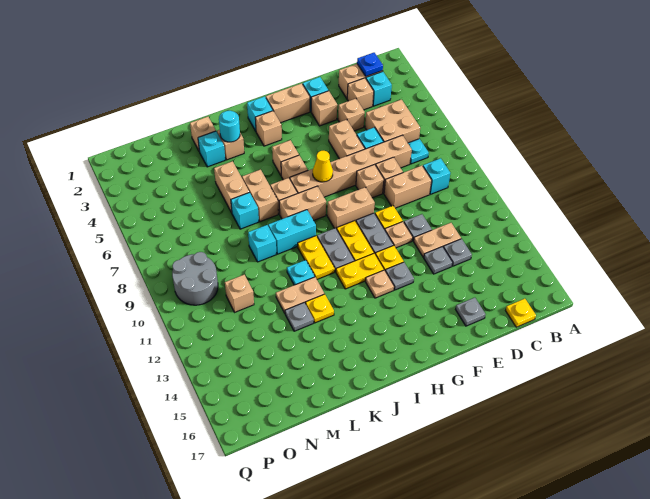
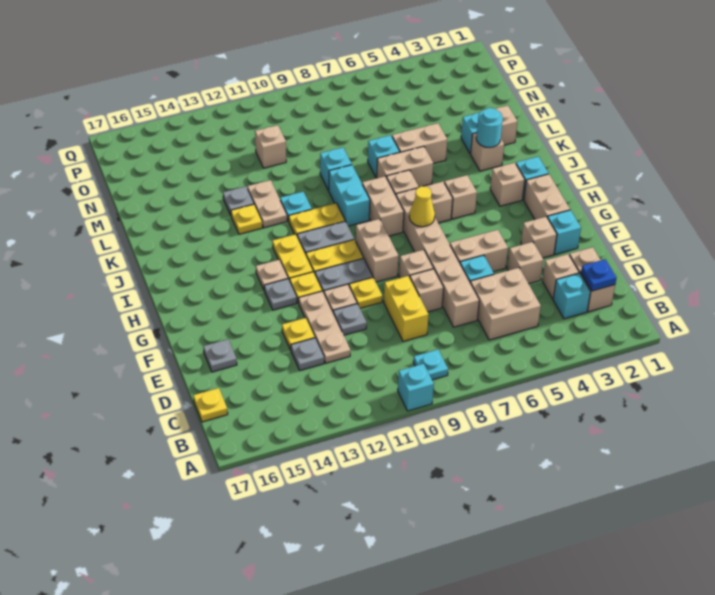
cyan 1x1 plate [408,139,429,164] -> cyan 1x1 plate moved to [413,350,448,380]
cyan 1x1 brick [423,158,450,194] -> cyan 1x1 brick moved to [398,364,434,411]
tan 1x2 brick [384,166,432,208] -> yellow 1x2 brick [384,276,428,341]
tan 1x2 plate [414,223,461,257] -> tan 1x3 plate [299,291,350,363]
grey 1x1 plate [424,247,453,274] -> yellow 1x1 plate [282,318,315,350]
grey 2x2 round brick [172,252,218,305] -> none

